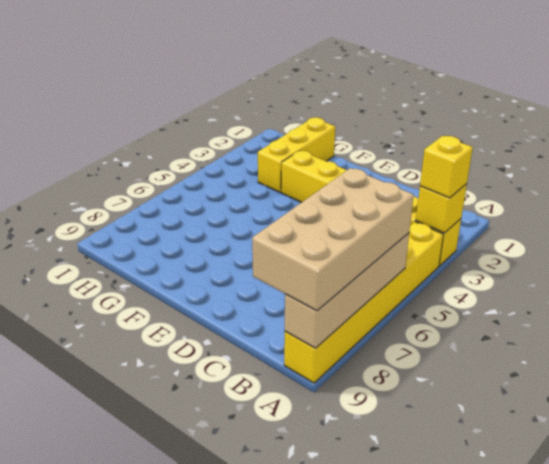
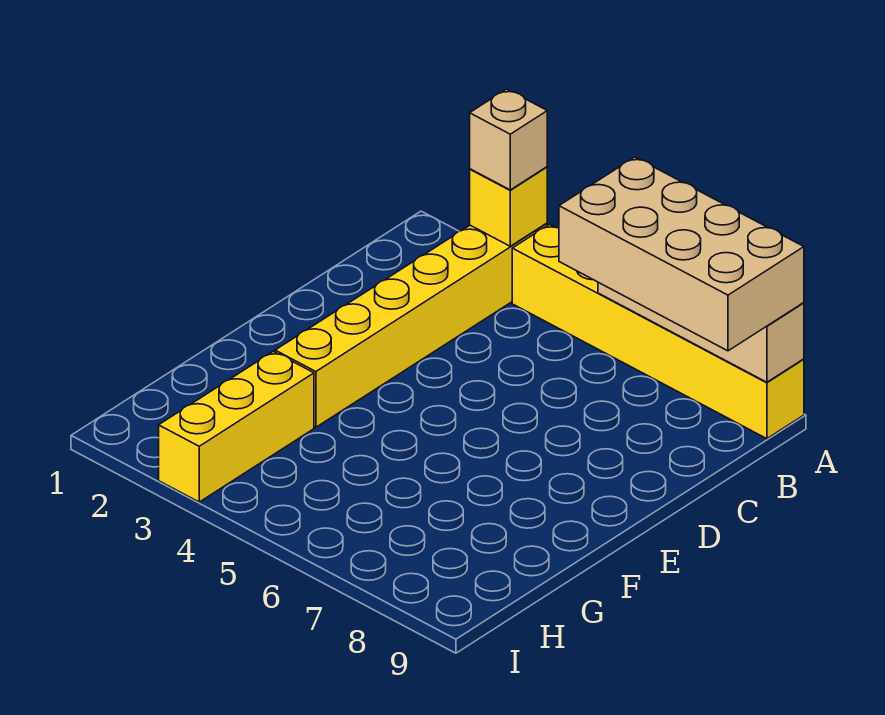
yellow 1x1 brick [420,136,473,198] -> tan 1x1 brick [470,89,547,190]
yellow 1x3 brick [258,117,335,192] -> yellow 1x3 brick turned to [159,351,314,502]

